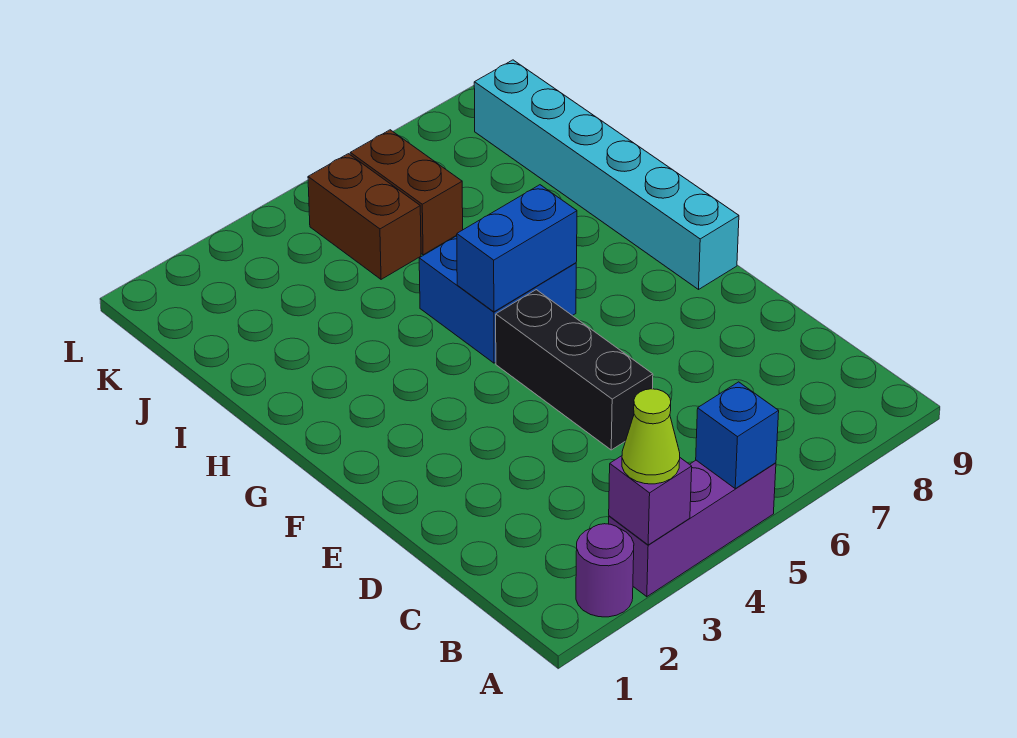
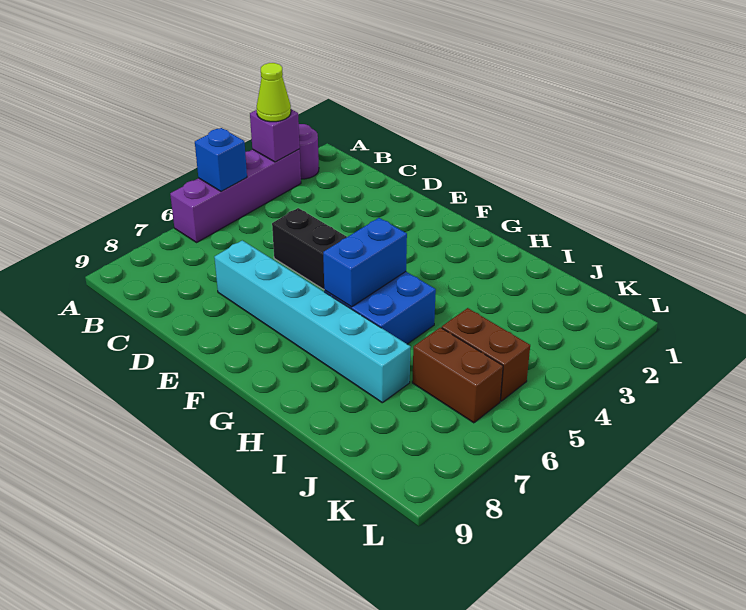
purple 1x3 brick [609,460,776,597] -> purple 1x4 brick [170,149,301,242]
cyan 1x6 brick [474,60,739,289] -> cyan 1x6 brick moved to [214,240,411,403]

